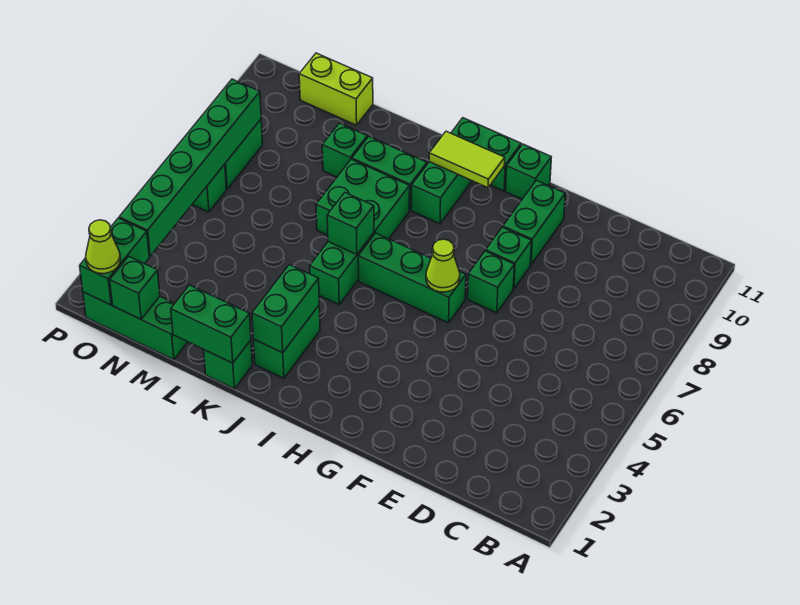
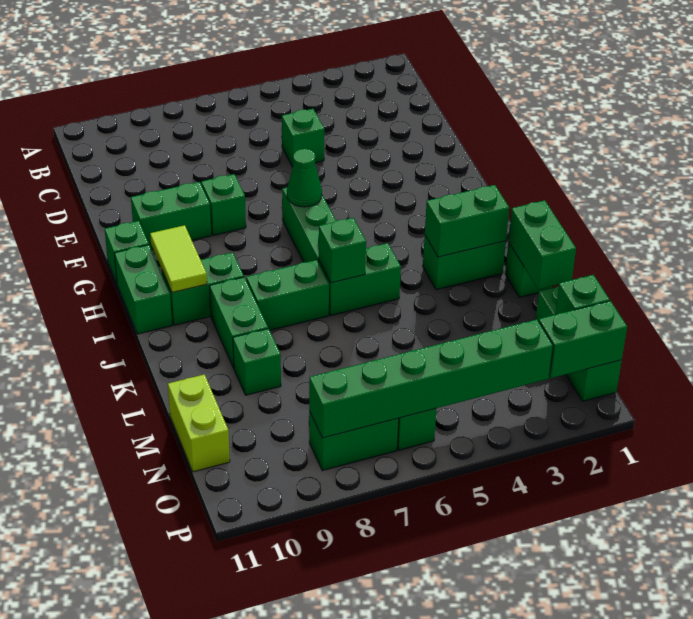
green 1x1 brick [468,251,514,313] -> green 1x1 brick moved to [282,109,324,167]
lime 1x1 cone [426,239,460,292] -> green 1x1 cone [287,149,322,207]
green 2x2 brick [316,159,410,239] -> green 1x2 brick [246,260,329,330]
lime 1x1 cone [86,220,120,274] -> none

